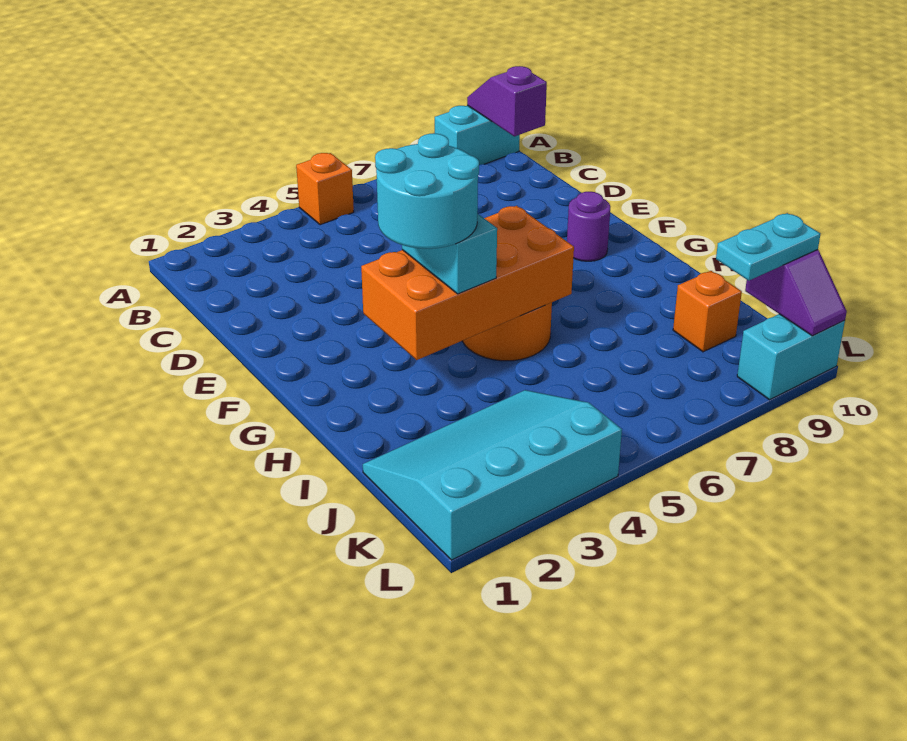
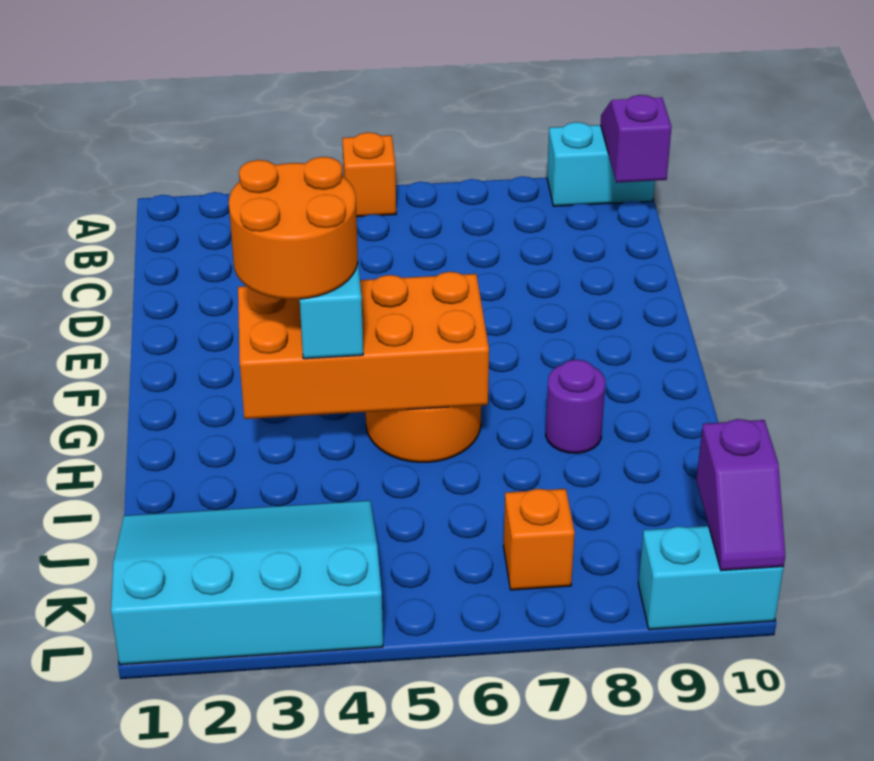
purple 1x1 round brick [567,192,610,261] -> purple 1x1 round brick moved to [546,360,605,453]
cyan 2x2 round brick [375,133,479,249] -> orange 2x2 round brick [229,157,358,299]
orange 1x1 brick [673,271,742,352] -> orange 1x1 brick moved to [503,489,575,590]
cyan 1x2 plate [716,213,820,280] -> none

